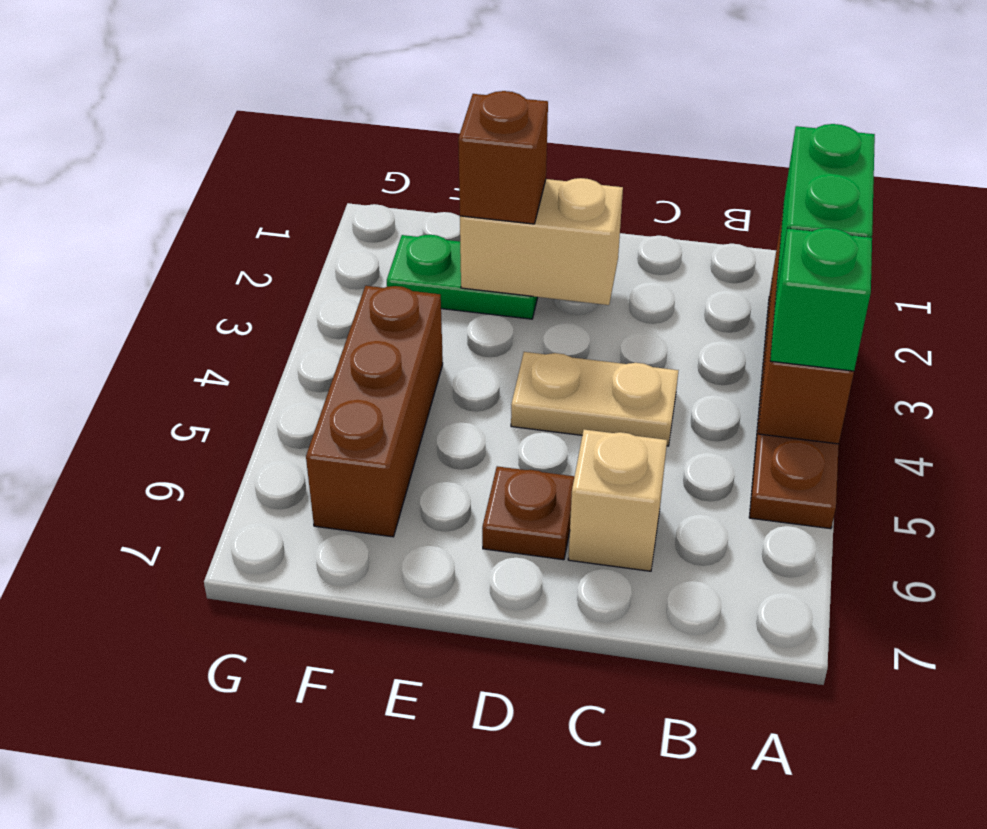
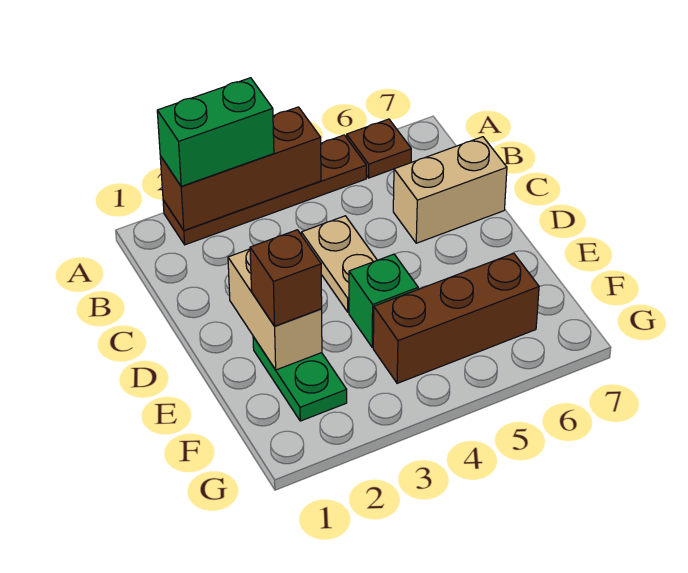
green 1x1 brick [770,228,872,371] -> green 1x1 brick moved to [349,254,418,347]
tan 1x1 brick [568,429,667,571] -> tan 1x2 brick [393,137,507,243]
brown 1x1 plate [482,466,575,560] -> brown 1x1 plate moved to [347,119,411,178]

